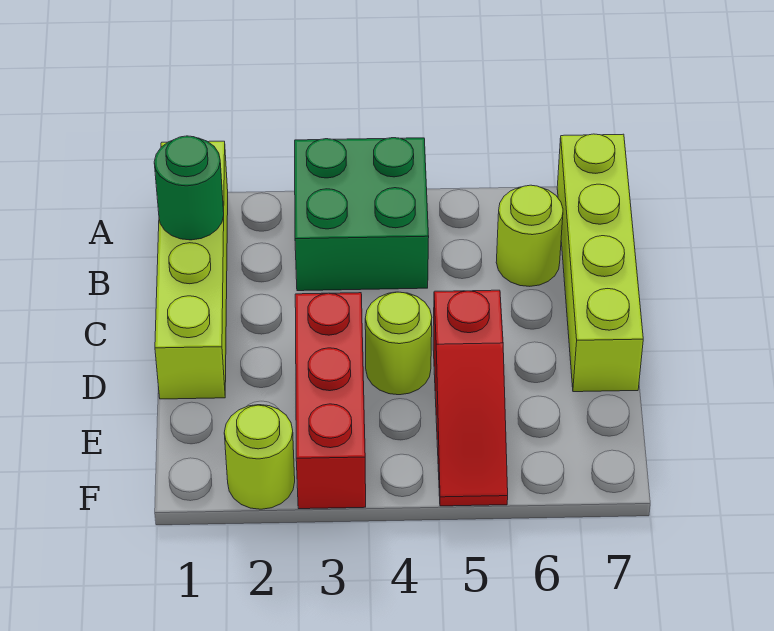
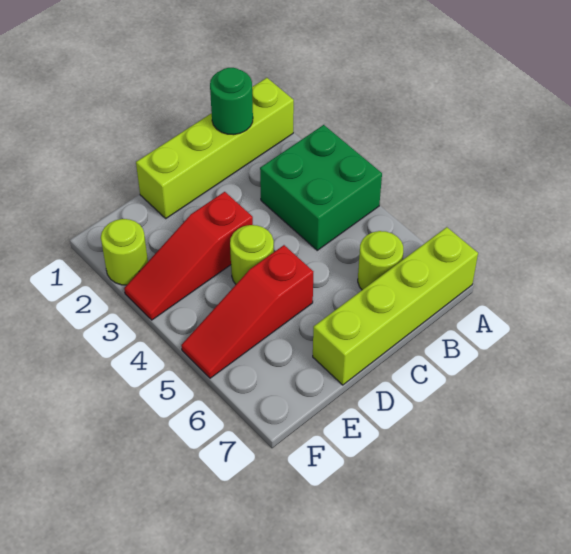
red 1x3 brick [295,293,366,509] -> red 1x3 slope [124,192,253,320]

